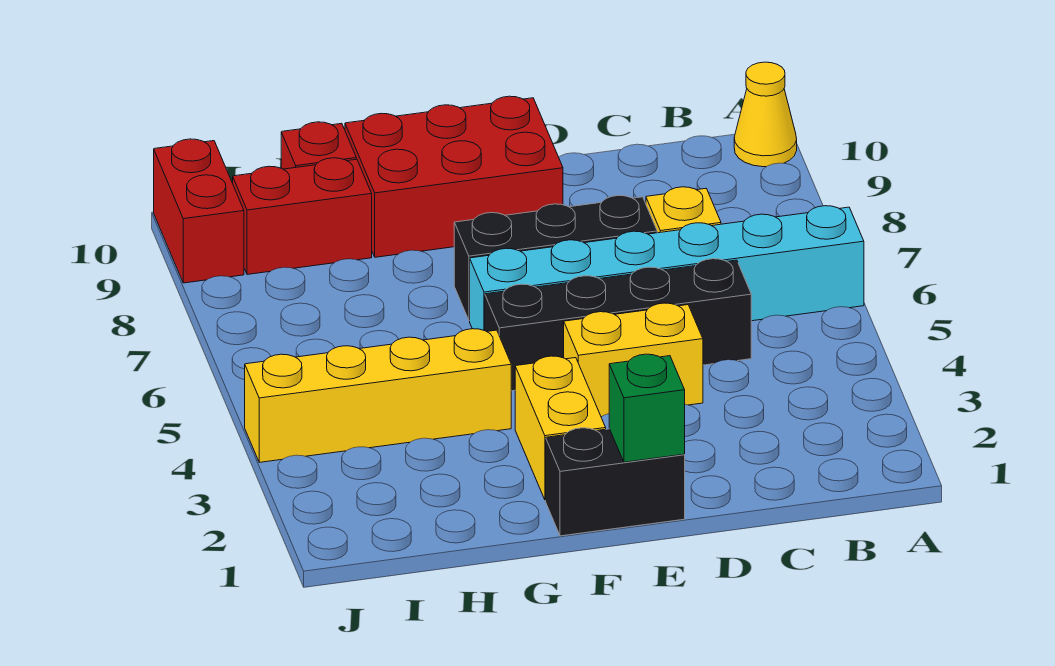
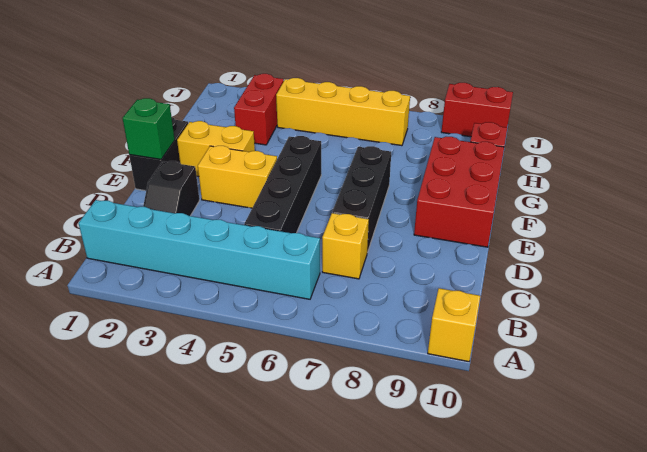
cyan 1x6 brick [470,206,864,331] -> cyan 1x6 brick turned to [78,200,320,299]
yellow 1x1 cone [734,62,797,167] -> yellow 1x1 brick [428,288,480,362]
none -> black 1x2 slope [143,161,199,216]
yellow 1x2 brick [564,303,703,417] -> yellow 1x2 brick turned to [198,146,277,208]
yellow 1x4 brick [245,329,511,462] -> yellow 1x4 brick turned to [276,78,410,146]
red 1x2 brick [233,158,372,275] -> red 1x2 brick moved to [234,74,284,145]

